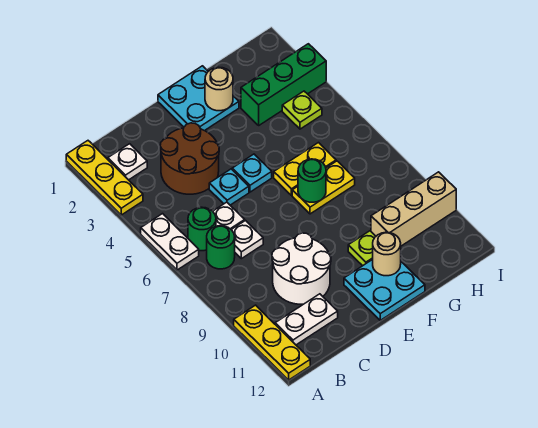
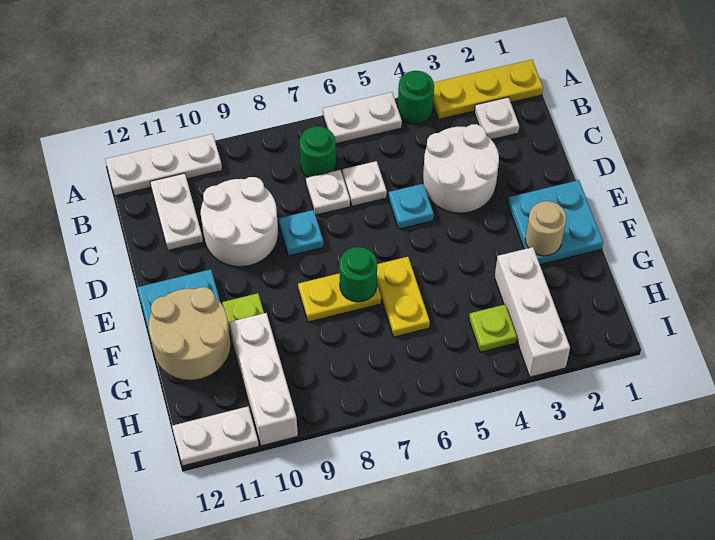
yellow 1x3 plate [234,305,310,380] -> white 1x3 plate [105,134,222,196]
green 1x1 round brick [188,207,216,251] -> green 1x1 round brick moved to [398,71,434,124]
brown 2x2 round brick [160,123,219,194] -> white 2x2 round brick [423,124,499,213]
cyan 1x1 plate [232,154,272,192] -> cyan 1x1 plate moved to [279,210,323,256]
yellow 1x2 plate [292,161,355,214] -> yellow 1x2 plate turned to [298,273,381,322]
tan 1x1 round brick [373,232,401,276] -> tan 2x2 round brick [148,287,230,380]
green 1x3 brick [241,44,326,125] -> white 1x3 brick [495,247,570,377]
tan 1x3 brick [371,172,456,246] -> white 1x3 brick [230,313,298,446]
none -> white 1x2 plate [172,406,259,466]

